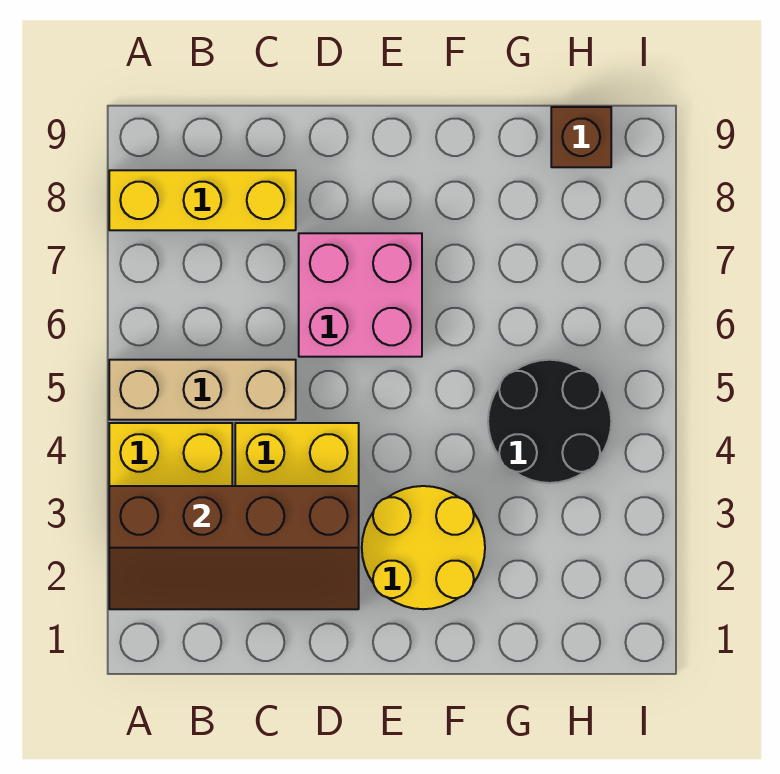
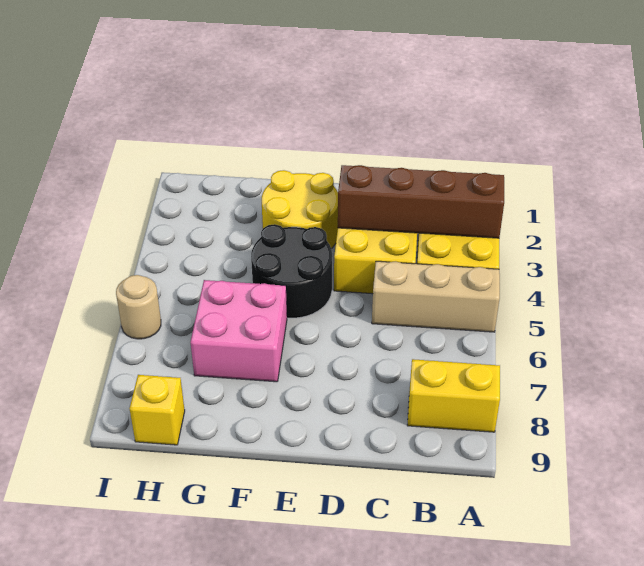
yellow 1x3 brick [109,170,296,230] -> yellow 1x2 brick [407,359,500,432]
pink 2x2 brick [299,233,422,357] -> pink 2x2 brick moved to [191,280,287,382]
black 2x2 round brick [488,360,611,483] -> black 2x2 round brick moved to [251,224,332,318]
brown 1x1 brick [551,107,611,167] -> yellow 1x1 brick [130,375,185,445]
none -> tan 1x1 round brick [116,275,161,339]

